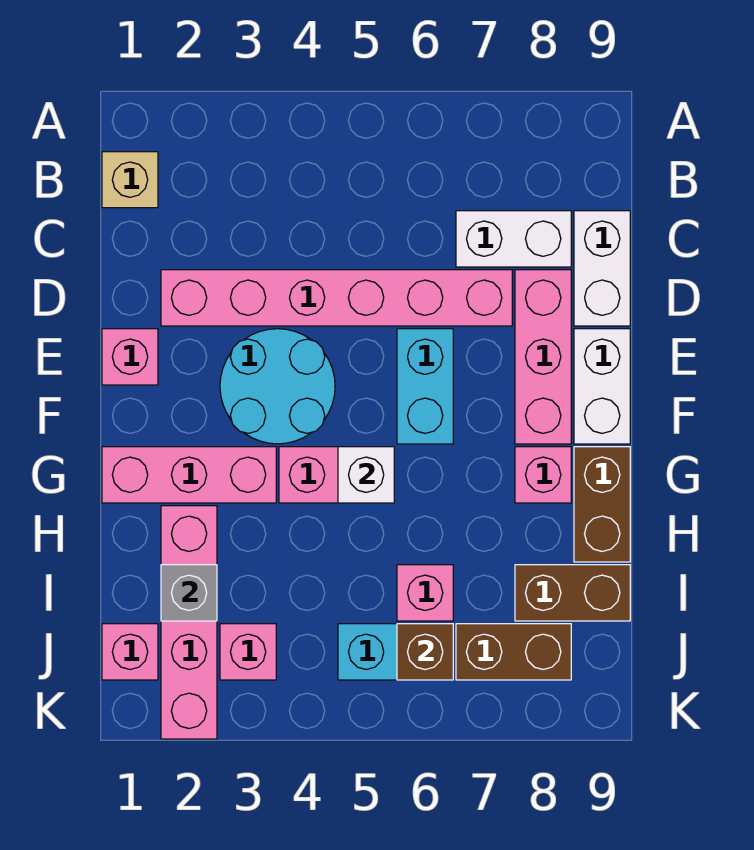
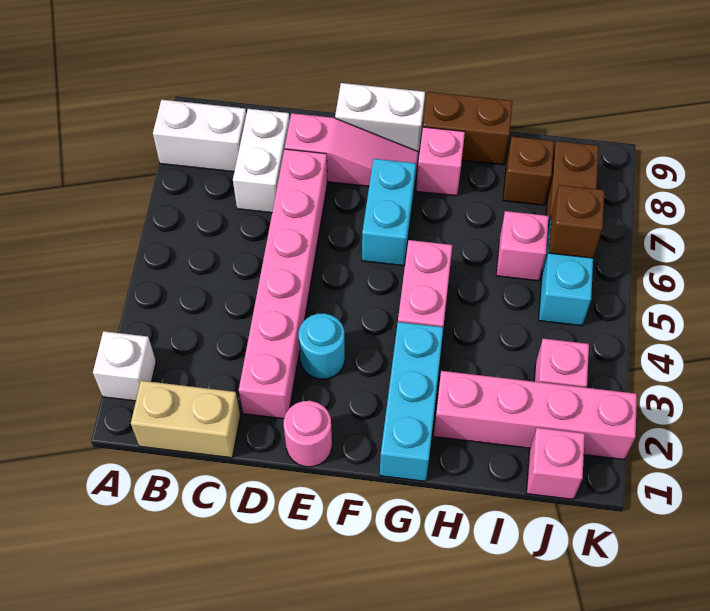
tan 1x1 brick [102,152,158,208] -> tan 1x2 brick [131,381,240,458]
white 1x2 brick [574,211,630,326] -> white 1x2 brick moved to [153,100,246,172]
pink 1x3 brick [515,270,571,444] -> pink 1x3 slope [285,113,419,187]
pink 1x1 brick [102,329,158,385] -> pink 1x1 round brick [284,401,332,467]
cyan 2x2 round brick [220,329,335,444] -> cyan 1x1 round brick [299,313,345,379]
cyan 1x2 brick [397,329,453,444] -> cyan 1x2 brick turned to [362,159,416,266]
pink 1x3 brick [102,447,276,503] -> cyan 1x3 brick [380,322,443,481]
white 1x1 brick [338,447,394,503] -> white 1x1 brick moved to [93,331,156,401]
grey 1x1 brick [161,565,217,621] -> none
brown 1x2 brick [515,565,630,621] -> brown 1x1 brick [503,137,554,205]

